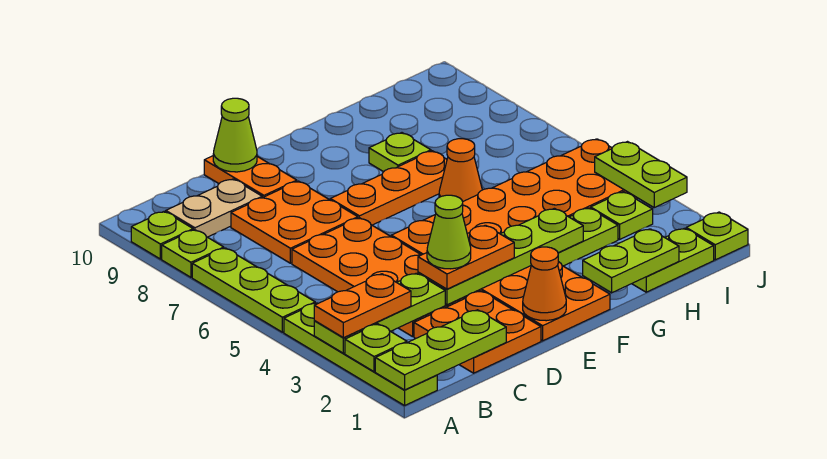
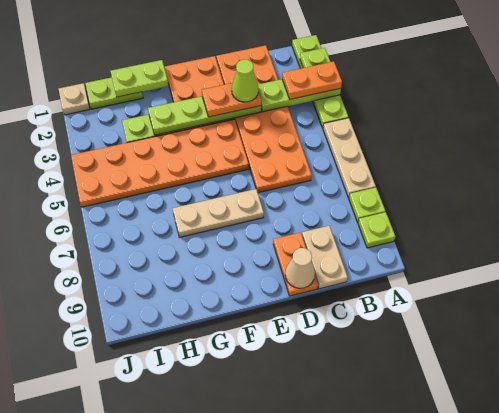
lime 1x3 plate [375,310,506,390] -> none
lime 1x3 plate [192,248,315,332] -> tan 1x3 plate [323,118,376,198]
tan 1x2 plate [166,179,262,237] -> tan 1x2 plate turned to [302,226,348,289]
orange 2x2 plate [231,181,358,263] -> none
lime 1x1 cone [213,98,257,172] -> tan 1x1 cone [285,248,315,288]
orange 1x1 cone [523,247,566,321] -> none
orange 1x3 plate [330,151,447,225] -> tan 1x3 plate [172,189,264,237]
orange 1x1 cone [439,139,482,202] -> none
lime 1x1 plate [369,133,431,172] -> none
lime 1x1 plate [591,192,653,239] -> none
lime 1x1 plate [686,212,748,260] -> tan 1x1 plate [59,83,90,115]
lime 1x2 plate [595,142,687,207] -> none

